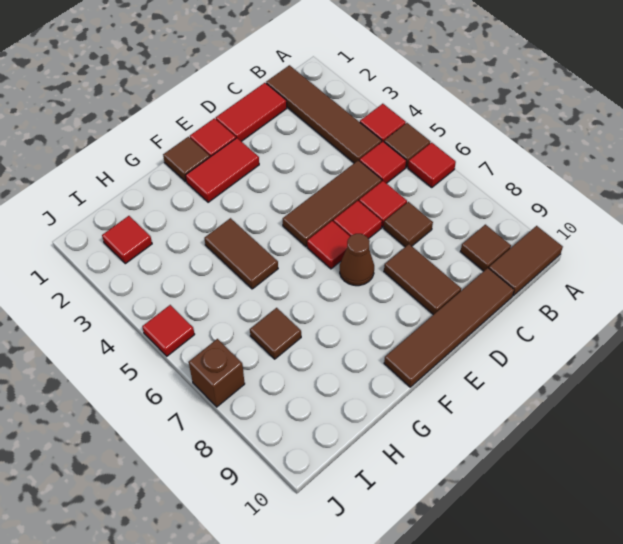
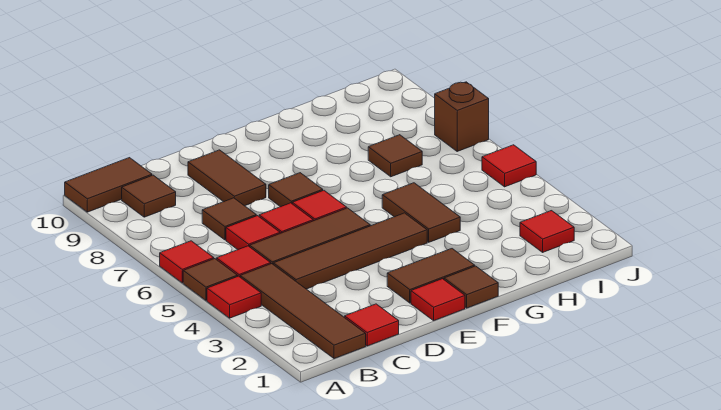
red 1x2 tile [216,83,287,141] -> red 1x1 tile [345,304,399,346]
brown 1x4 tile [384,268,514,387] -> brown 1x4 tile moved to [273,213,427,289]
red 1x2 tile [186,138,259,202] -> brown 1x2 tile [387,249,475,303]
brown 1x1 cone [340,234,374,286] -> brown 1x1 tile [269,173,323,207]

